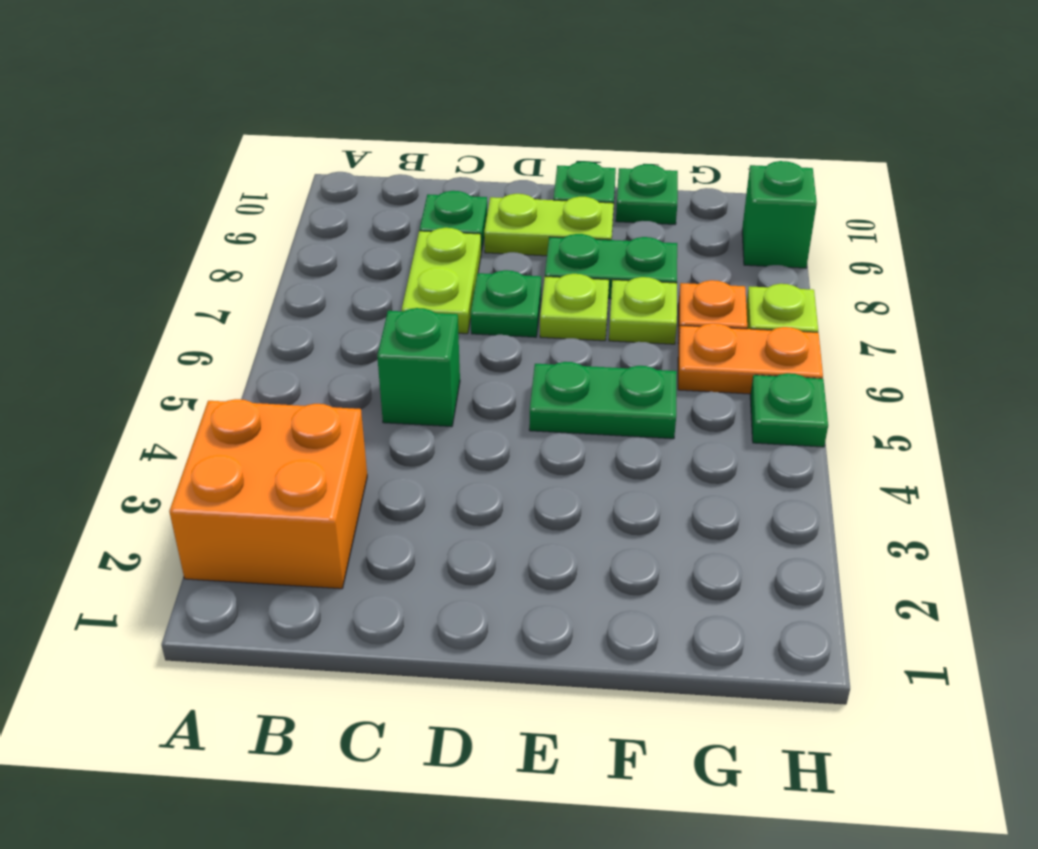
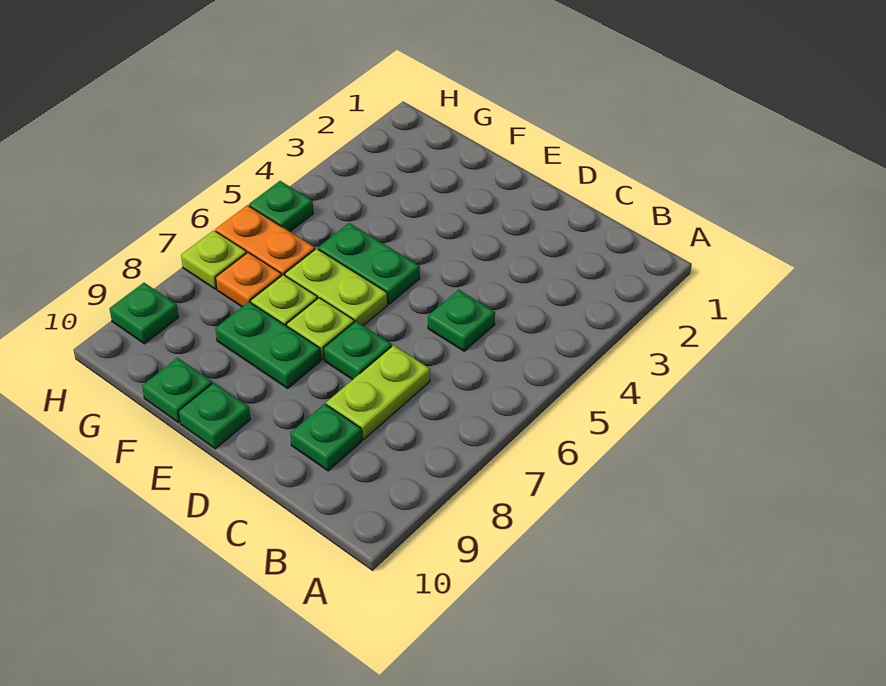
orange 2x2 brick [169,399,367,589] -> none
green 1x1 brick [377,308,460,427] -> green 1x1 plate [428,290,495,351]
lime 1x2 plate [484,194,614,256] -> lime 1x2 plate moved to [285,249,388,326]
green 1x1 brick [742,161,817,268] -> green 1x1 plate [110,283,179,344]

